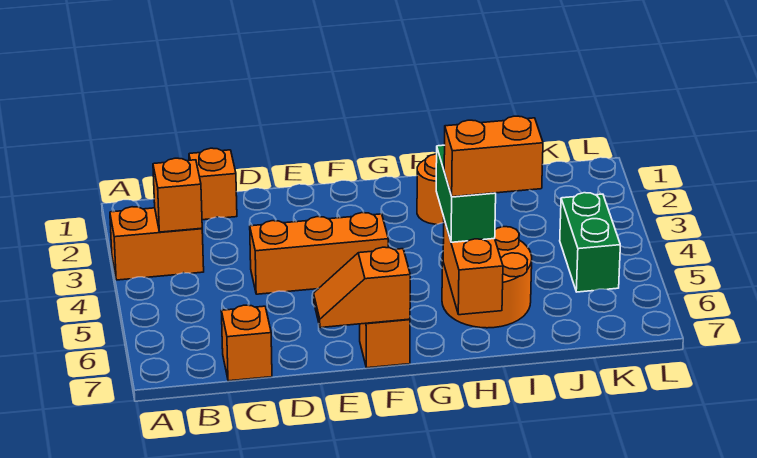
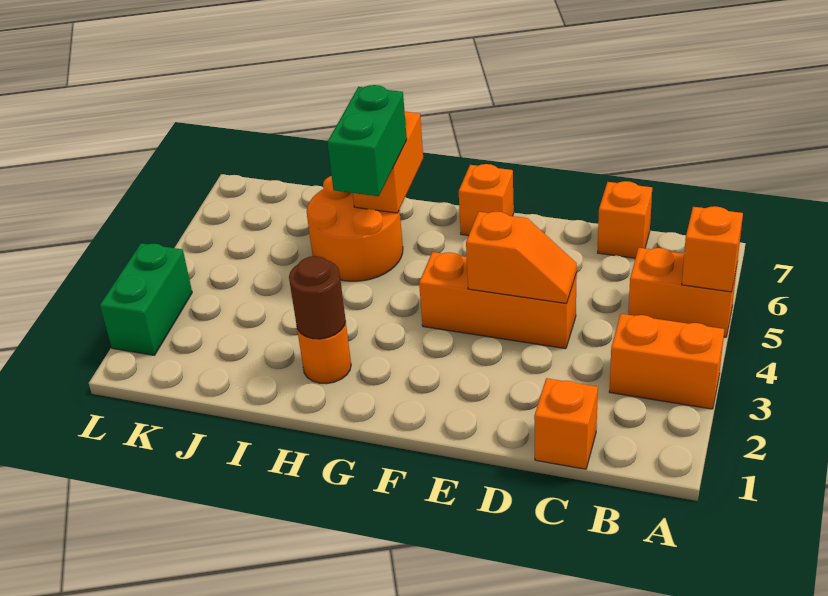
orange 1x1 brick [153,158,202,232] -> orange 1x1 brick moved to [682,206,743,292]
orange 1x2 slope [314,247,410,328] -> orange 1x2 slope moved to [466,212,577,303]
none -> brown 1x1 round brick [289,256,346,339]
orange 1x2 brick [444,116,543,197] -> orange 1x2 brick moved to [628,248,737,337]
green 1x2 brick [560,193,620,292] -> green 1x2 brick moved to [100,243,192,355]

